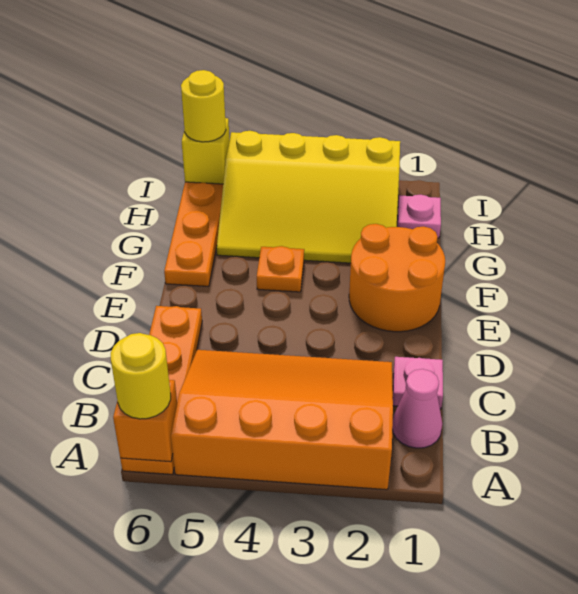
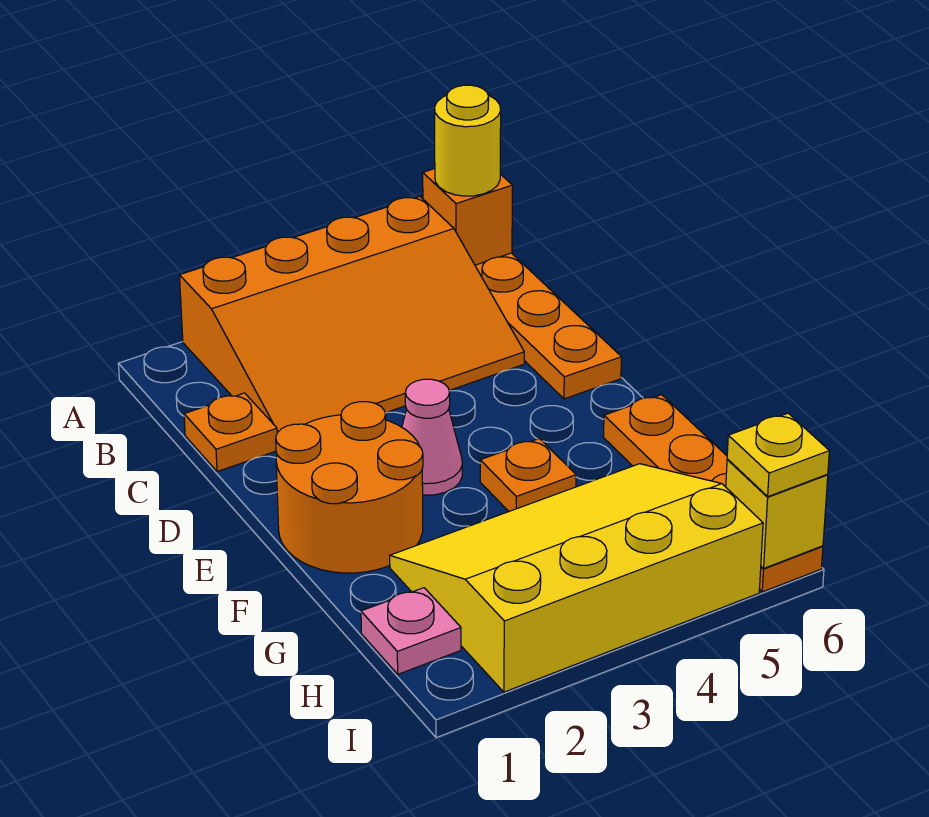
pink 1x1 cone [392,369,442,448] -> pink 1x1 cone moved to [402,379,462,495]
pink 1x1 plate [393,357,443,409] -> orange 1x1 plate [184,393,277,472]
yellow 1x1 round brick [181,70,226,142] -> yellow 1x1 plate [727,413,829,497]

